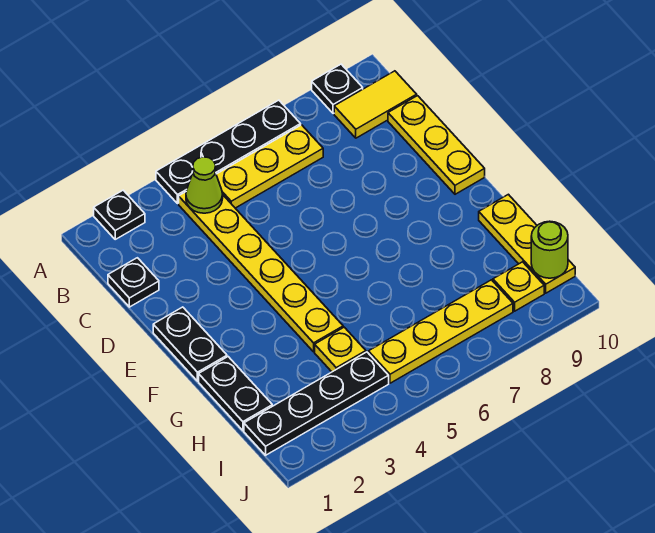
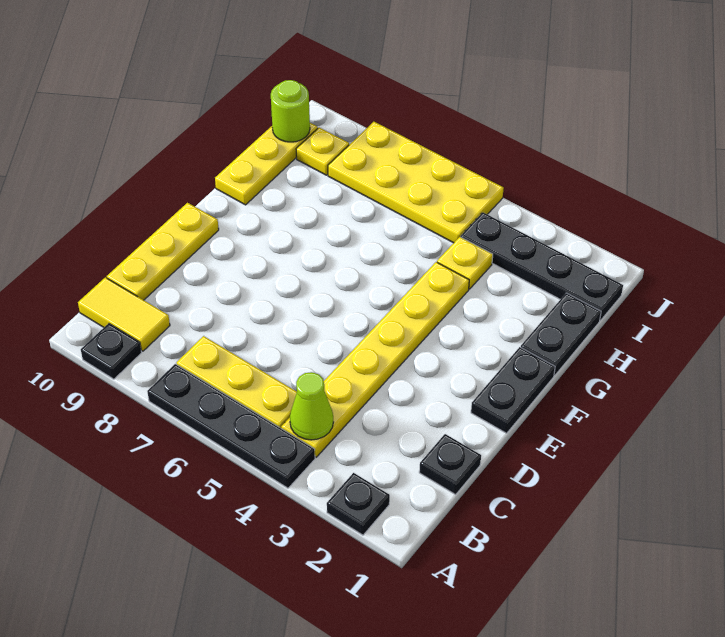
yellow 1x4 plate [368,280,513,383] -> yellow 2x4 plate [328,122,504,243]

